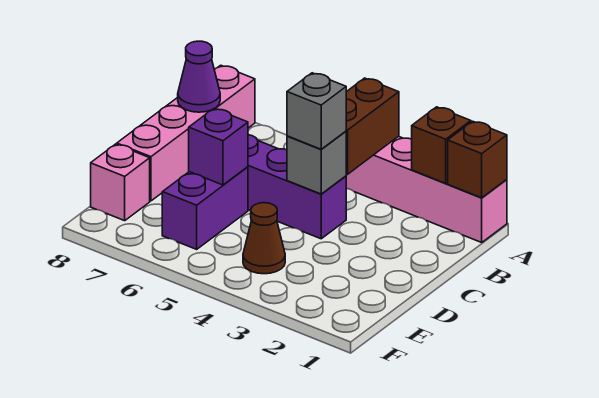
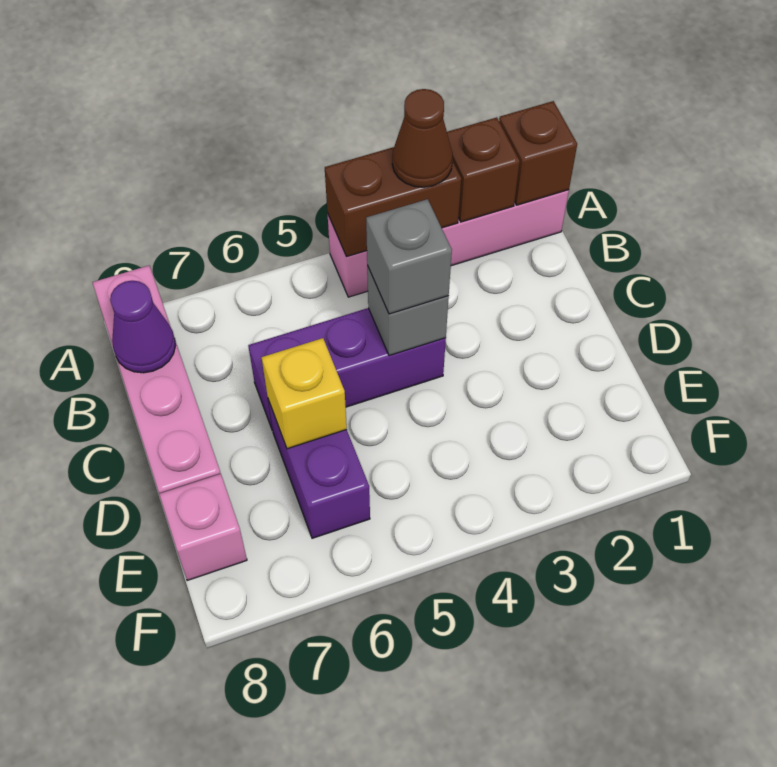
brown 1x2 brick [346,78,399,174] -> brown 1x2 brick turned to [325,147,461,257]
purple 1x1 brick [189,109,248,185] -> yellow 1x1 brick [261,338,347,449]
brown 1x1 cone [243,203,285,274] -> brown 1x1 cone moved to [392,89,453,187]

